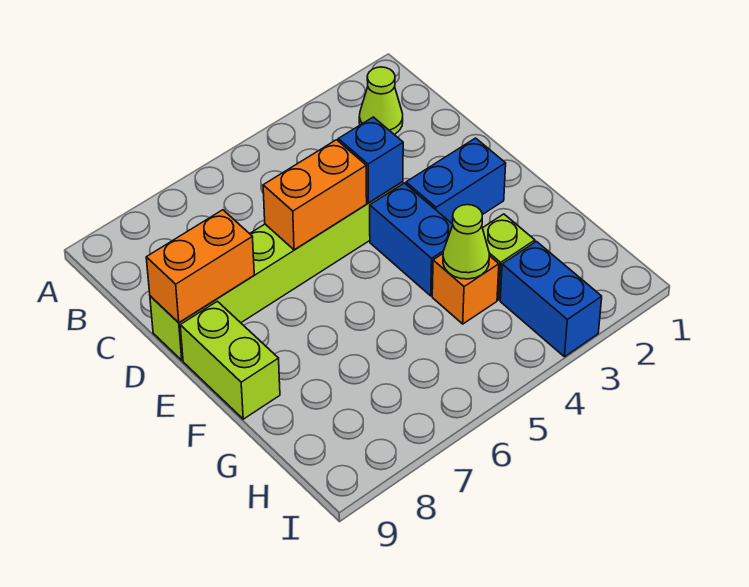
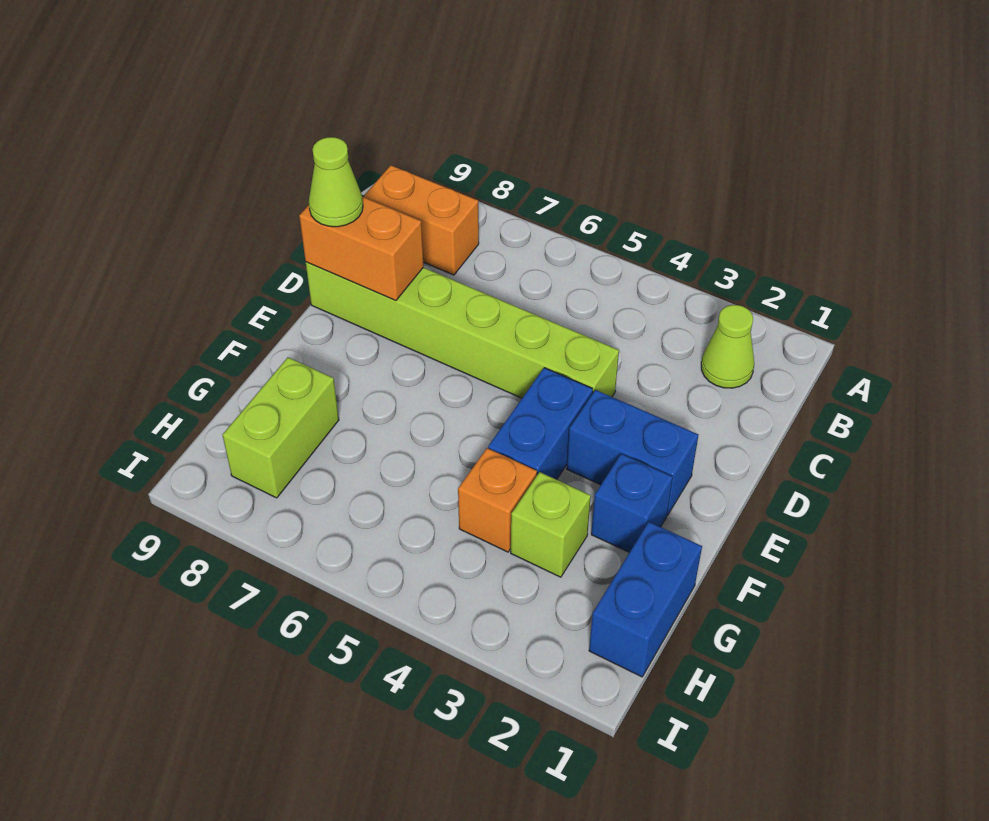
blue 1x1 brick [338,117,403,203] -> blue 1x1 brick moved to [591,454,673,552]
orange 1x2 brick [263,140,367,250] -> orange 1x2 brick moved to [364,165,479,275]
lime 1x2 brick [180,301,280,419] -> lime 1x2 brick moved to [223,357,339,498]
lime 1x1 cone [443,205,489,279] -> lime 1x1 cone moved to [309,137,363,227]
blue 1x2 brick [500,242,602,357] -> blue 1x2 brick moved to [589,522,702,677]

